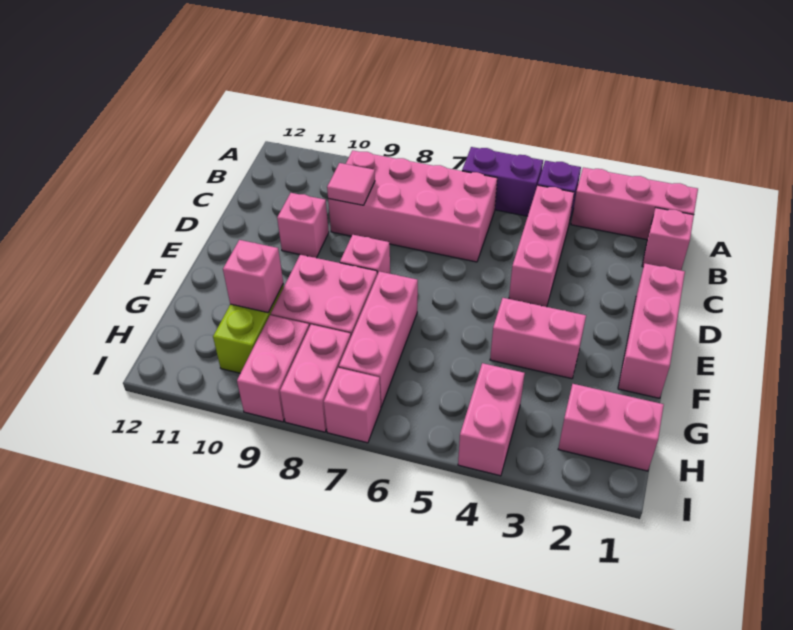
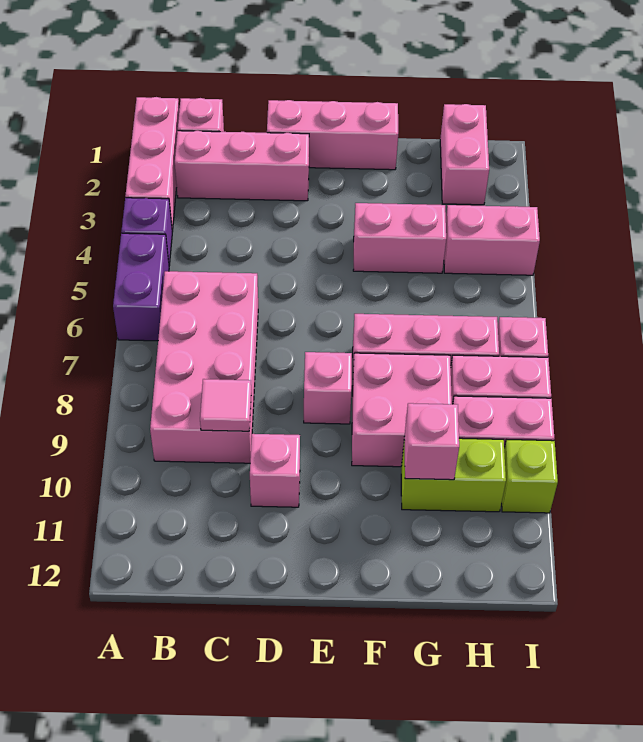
pink 1x3 brick [509,185,574,307] -> pink 1x3 brick moved to [175,131,309,201]
pink 1x2 brick [490,298,586,379] -> pink 1x2 brick turned to [353,203,446,273]
none -> lime 1x1 brick [502,440,558,513]

